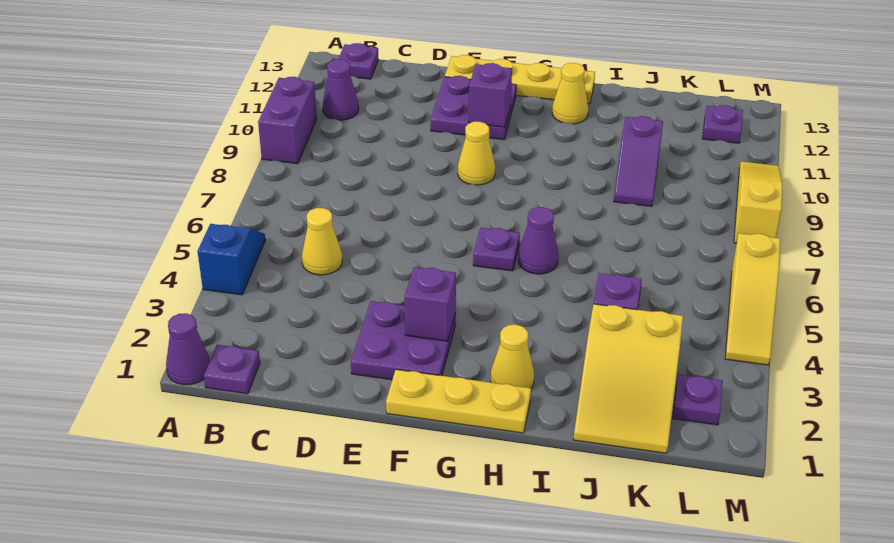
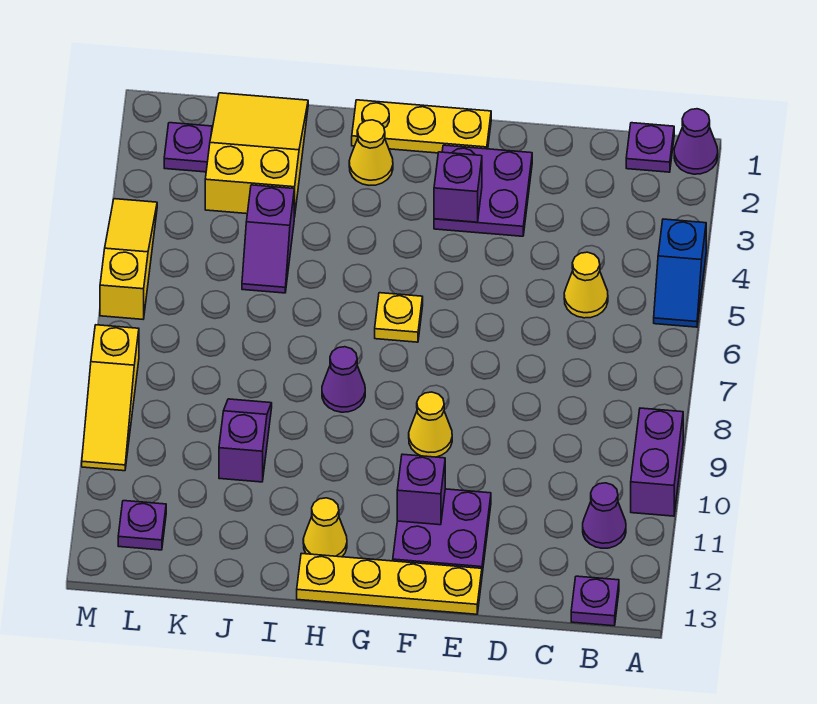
purple 1x1 plate [473,228,520,271] -> yellow 1x1 plate [375,293,423,342]
purple 1x1 cone [518,207,559,274] -> purple 1x1 cone moved to [322,347,365,412]

